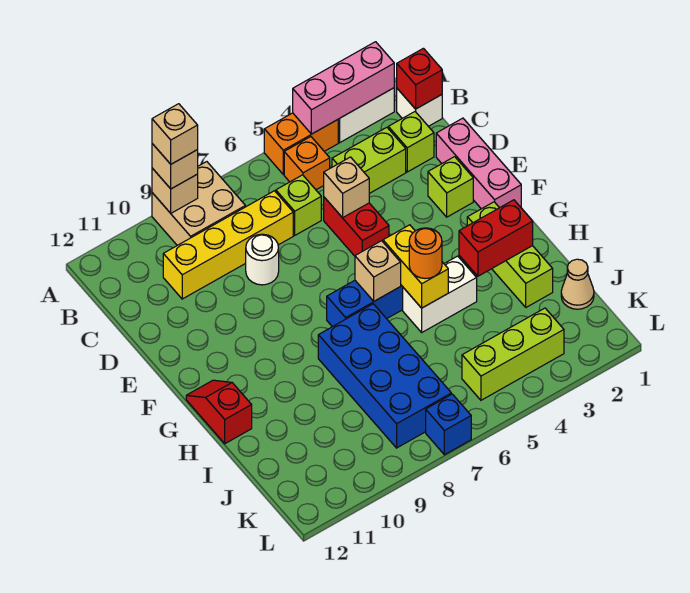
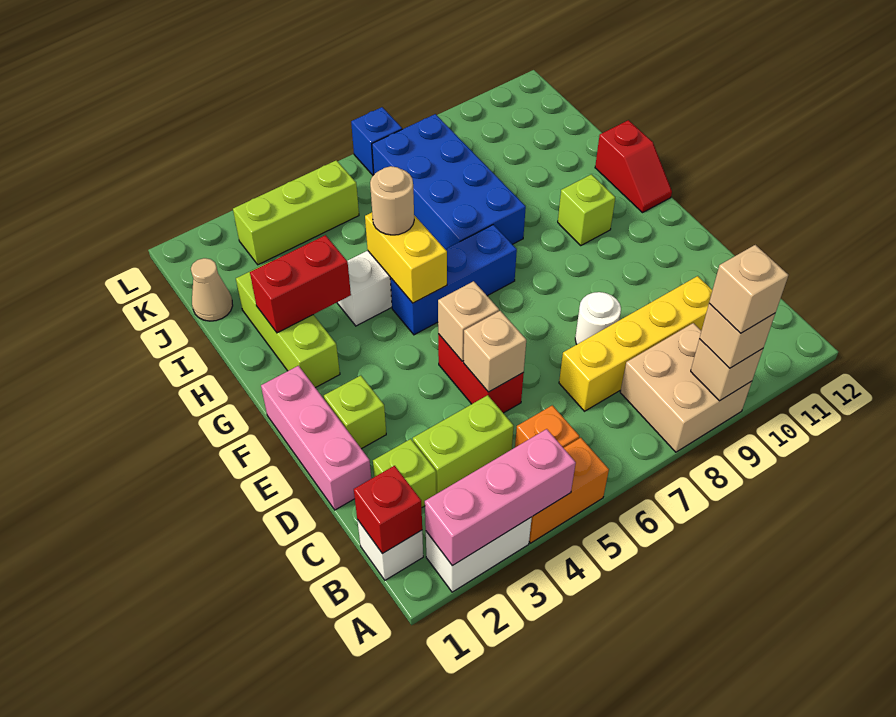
lime 1x1 brick [276,175,321,235] -> lime 1x1 brick moved to [558,174,615,245]
tan 1x1 brick [355,241,401,301] -> tan 1x1 brick moved to [438,281,499,361]
orange 1x1 round brick [409,228,442,279] -> tan 1x1 round brick [370,166,414,235]

